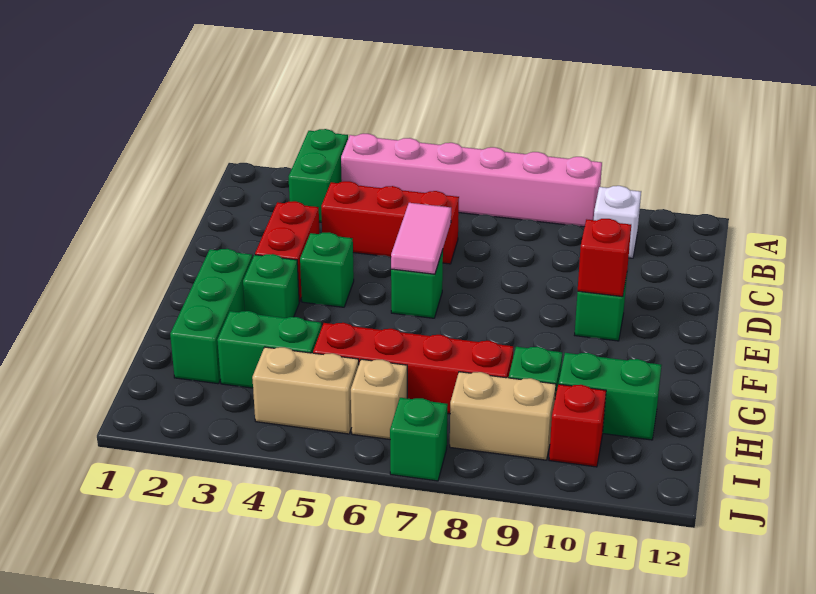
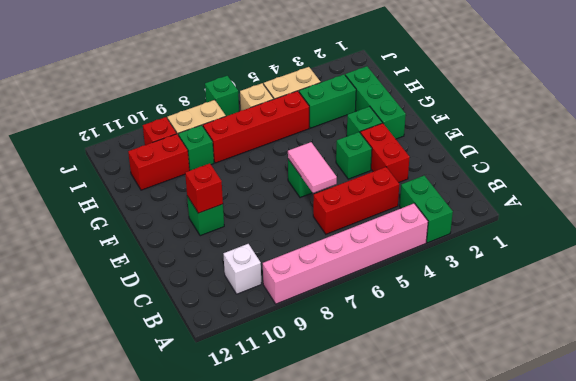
green 1x2 brick [559,353,662,440] -> red 1x2 brick [128,134,190,190]

